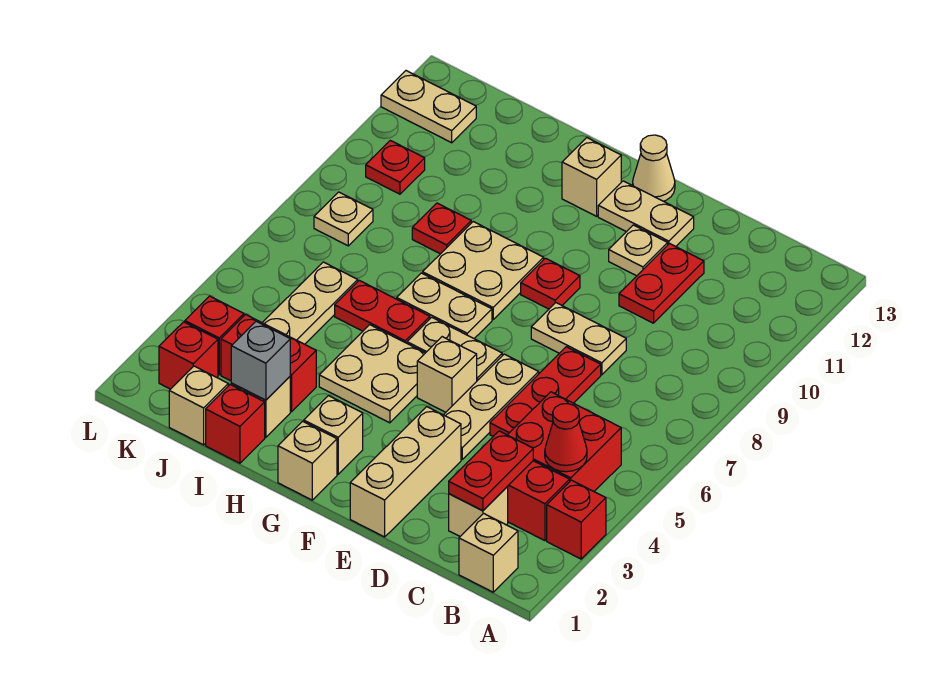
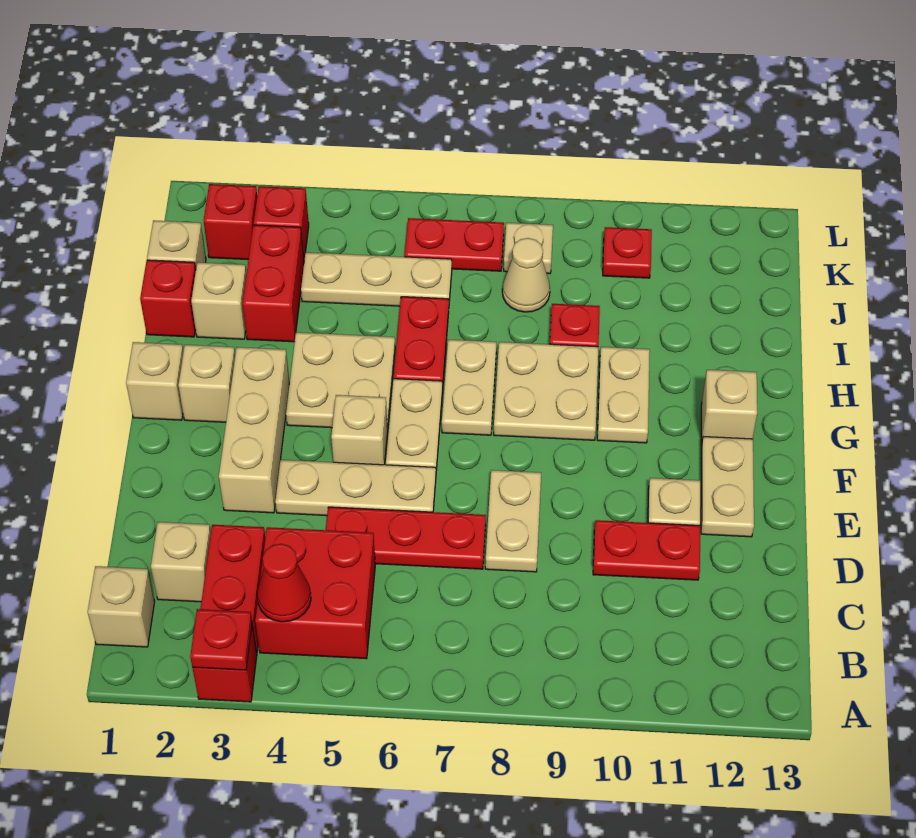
red 1x2 plate [449,431,533,511] -> red 1x2 plate moved to [405,218,504,271]
tan 1x3 brick [350,407,461,537] -> tan 1x3 brick turned to [219,347,289,513]
red 1x1 plate [521,258,580,309] -> red 1x1 plate moved to [190,609,252,670]
tan 1x1 cone [633,135,675,201] -> tan 1x1 cone moved to [502,238,550,312]
grey 1x1 brick [231,321,290,400] -> none
tan 1x2 plate [381,71,476,143] -> tan 1x2 plate moved to [597,347,650,443]

